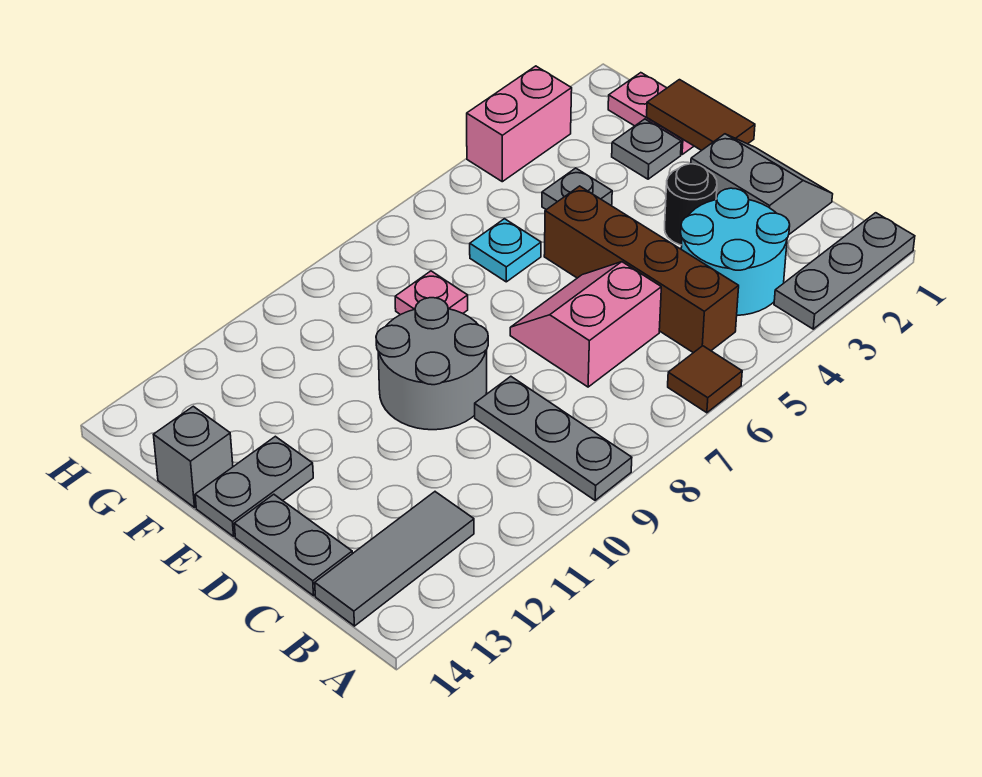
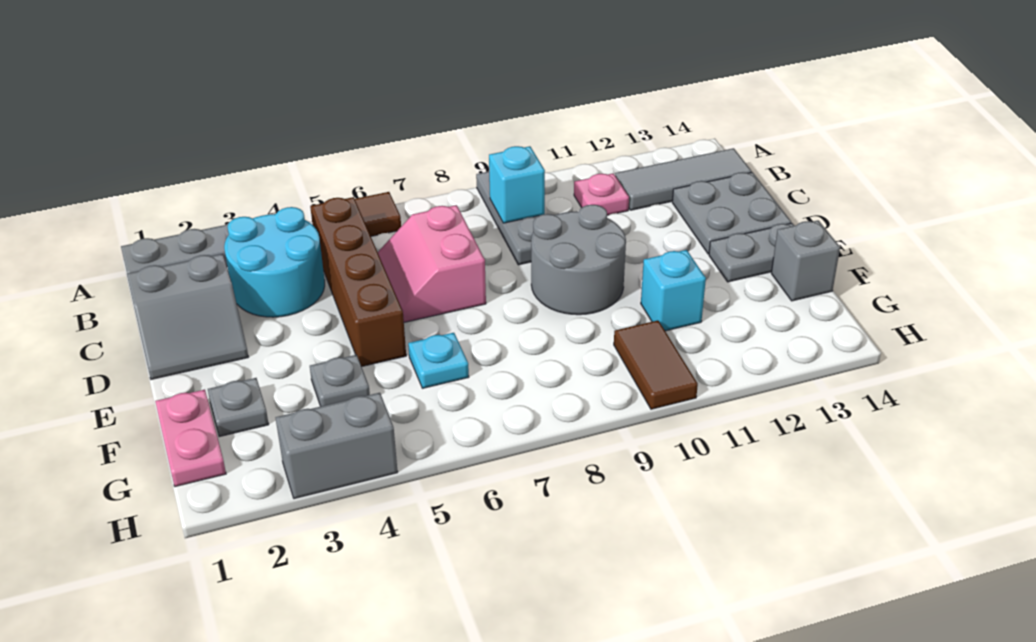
none -> cyan 1x1 brick [489,146,545,223]
grey 2x2 slope [691,134,833,234] -> grey 2x2 slope turned to [127,254,248,379]
pink 2x2 slope [510,262,661,387] -> pink 2x2 slope turned to [378,205,486,322]
grey 1x2 plate [234,494,352,596] -> grey 2x2 plate [672,172,791,254]
black 1x1 round brick [665,164,717,245] -> none
brown 1x2 tile [647,80,755,151] -> brown 1x2 tile moved to [614,320,698,409]
pink 1x1 plate [395,271,468,315] -> pink 1x1 plate moved to [574,173,629,215]
none -> cyan 1x1 brick [641,250,706,331]
pink 1x2 brick [467,66,572,182] -> grey 1x2 brick [275,393,398,499]

